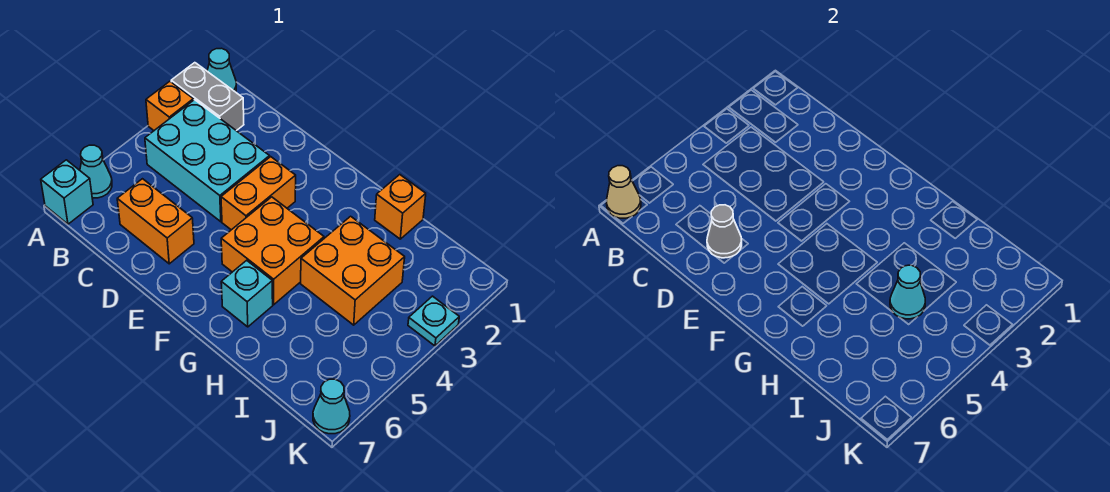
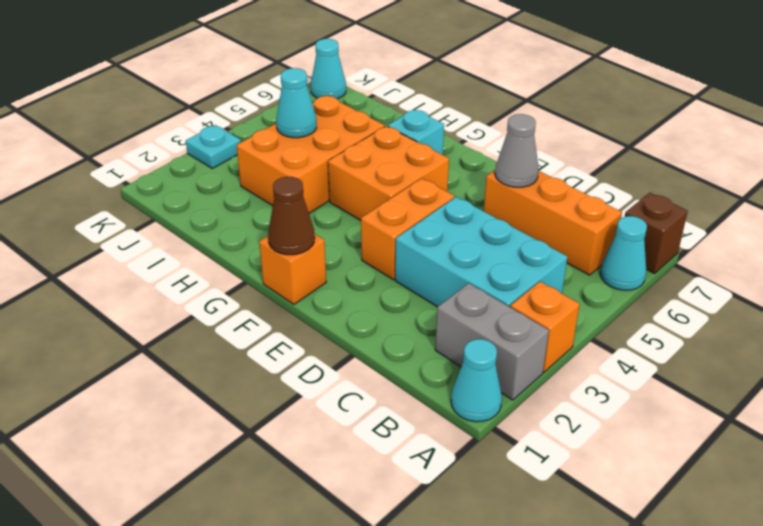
cyan 1x1 brick [41,160,93,224] -> brown 1x1 brick [625,193,688,274]
tan 1x1 cone [606,166,641,218] -> none
orange 1x2 brick [117,179,194,264] -> orange 1x3 brick [484,170,622,275]
none -> brown 1x1 cone [268,177,315,255]
orange 1x1 brick [375,175,426,239] -> orange 1x1 brick moved to [259,234,326,304]
orange 2x2 brick [301,216,405,325] -> orange 2x3 brick [237,96,385,213]

